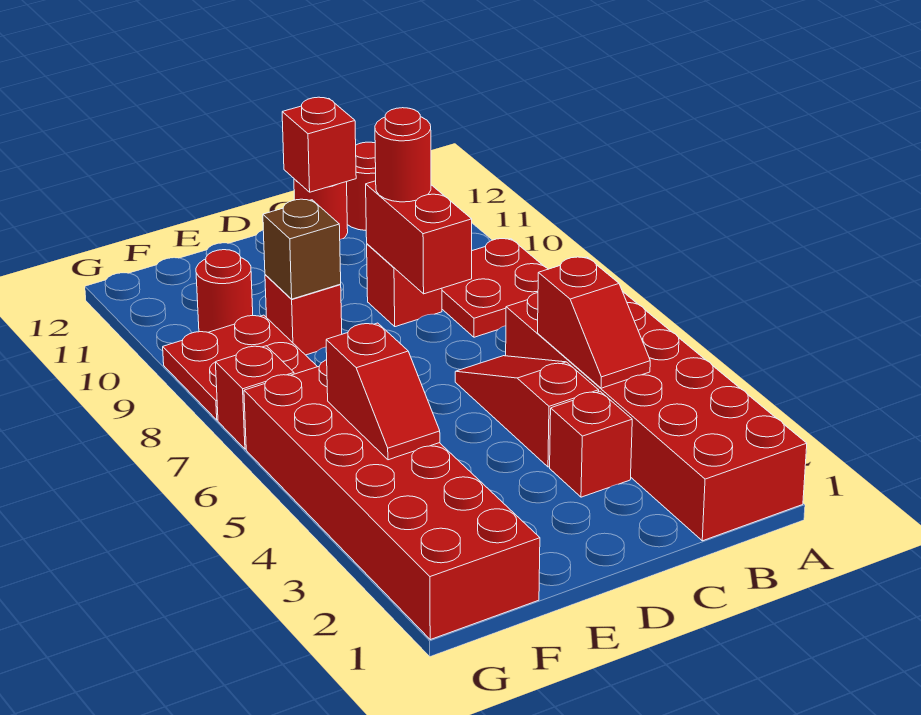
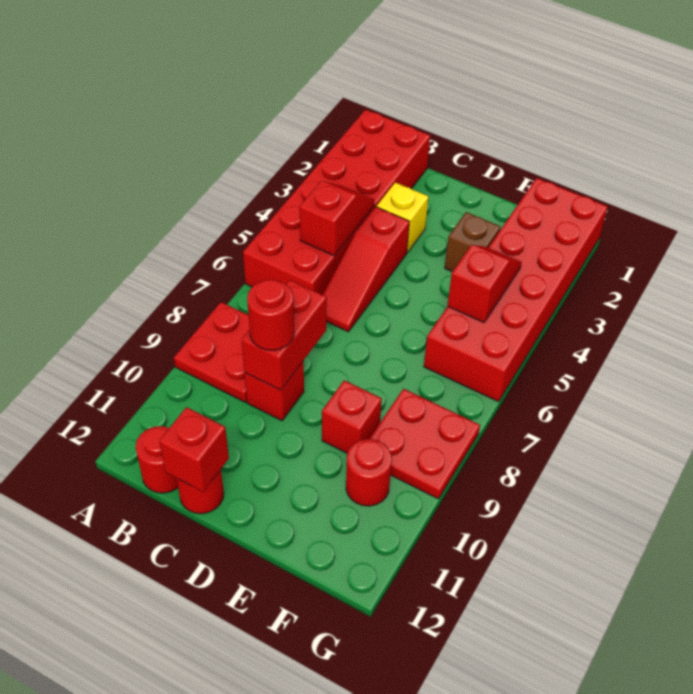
red 1x1 brick [550,391,632,497] -> yellow 1x1 brick [377,182,428,252]
brown 1x1 brick [263,199,341,299] -> brown 1x1 brick moved to [445,212,501,272]
red 1x1 brick [215,346,294,449] -> none

